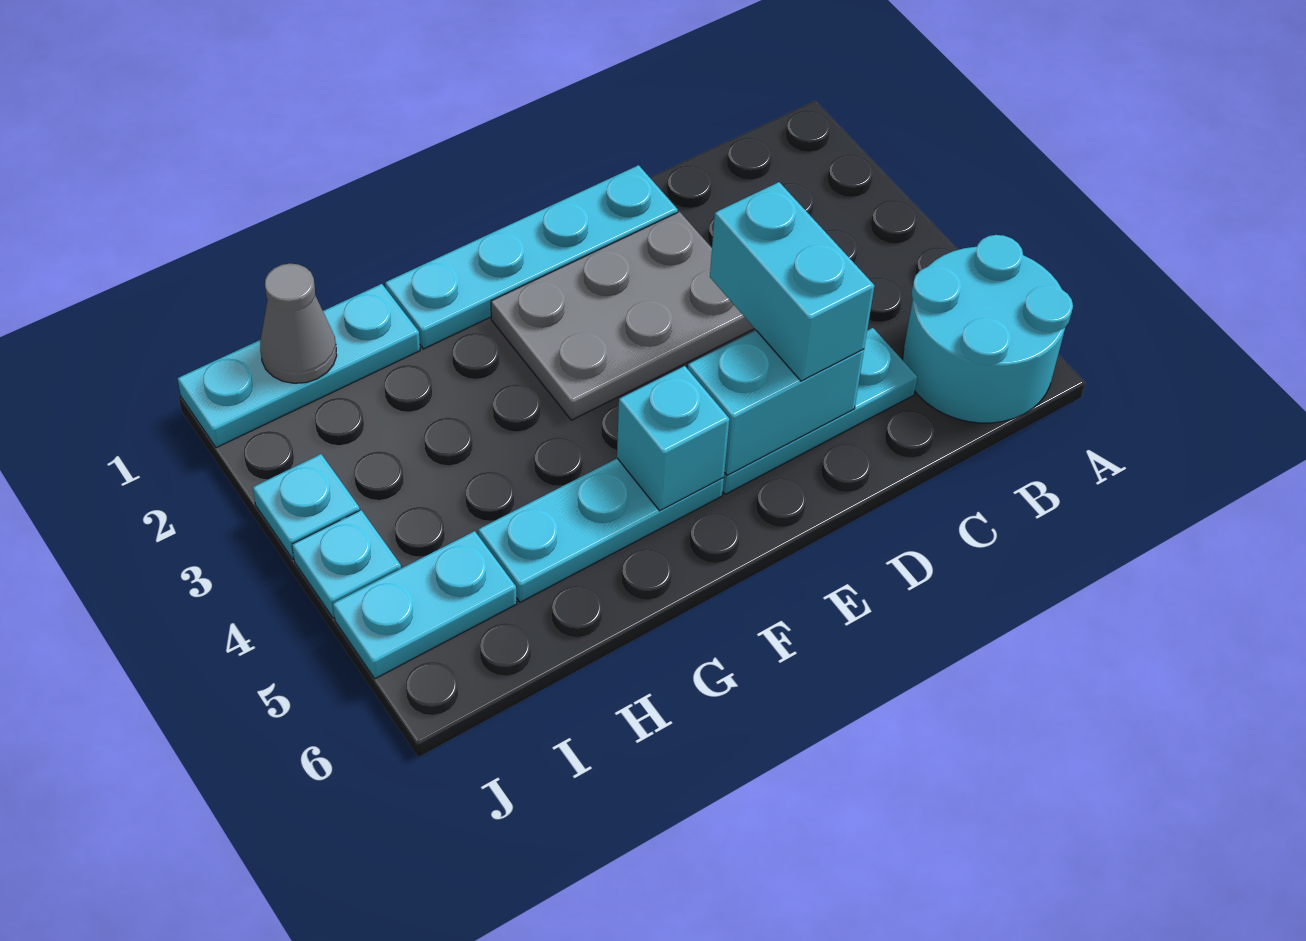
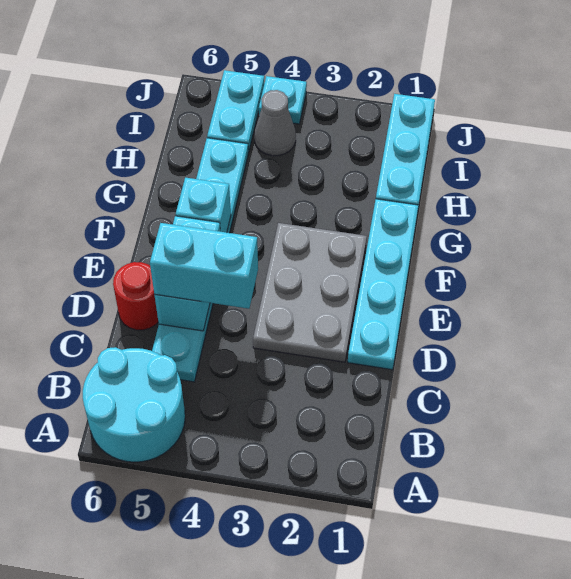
none -> red 1x1 round brick [113,262,158,330]
grey 1x1 cone [260,264,337,383] -> grey 1x1 cone moved to [254,90,296,156]
cyan 1x1 plate [253,454,360,559] -> none

